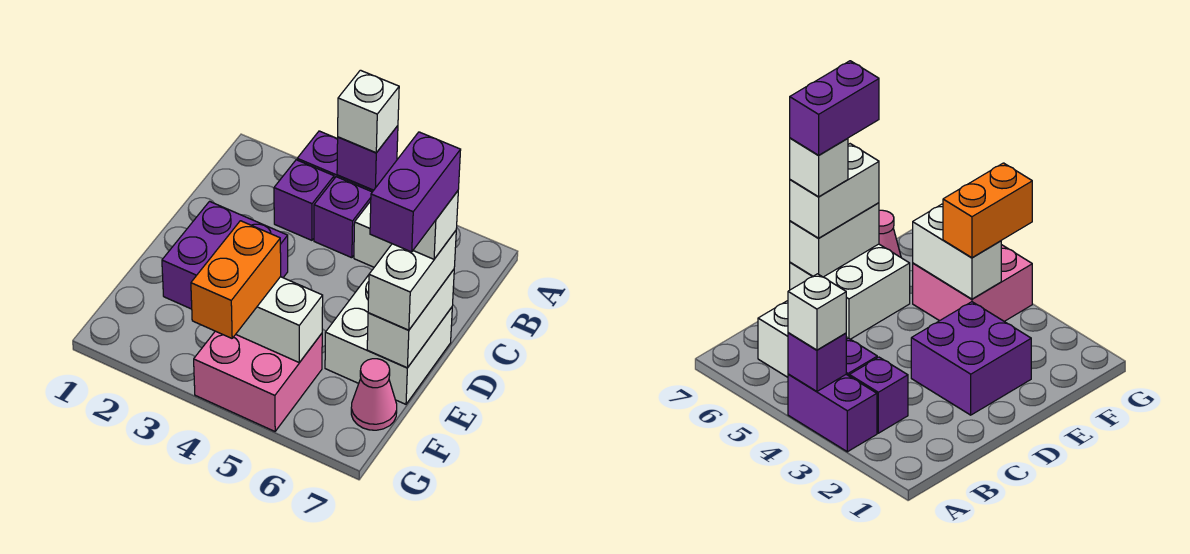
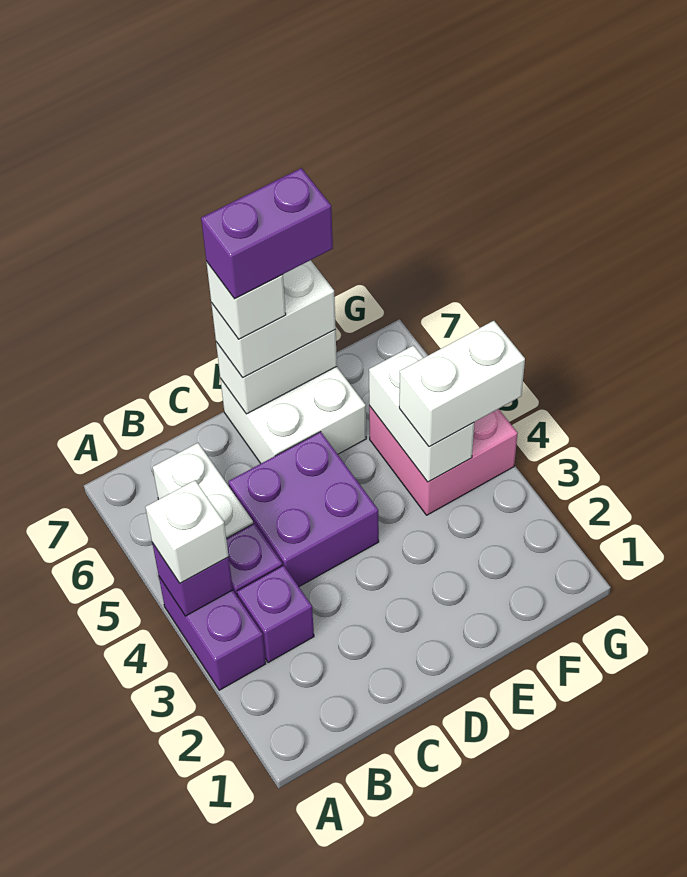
purple 2x2 brick [162,202,288,309] -> purple 2x2 brick moved to [228,432,379,587]
orange 1x2 brick [191,221,281,338] -> white 1x2 brick [399,321,525,447]
pink 1x1 cone [351,359,397,430] -> none

